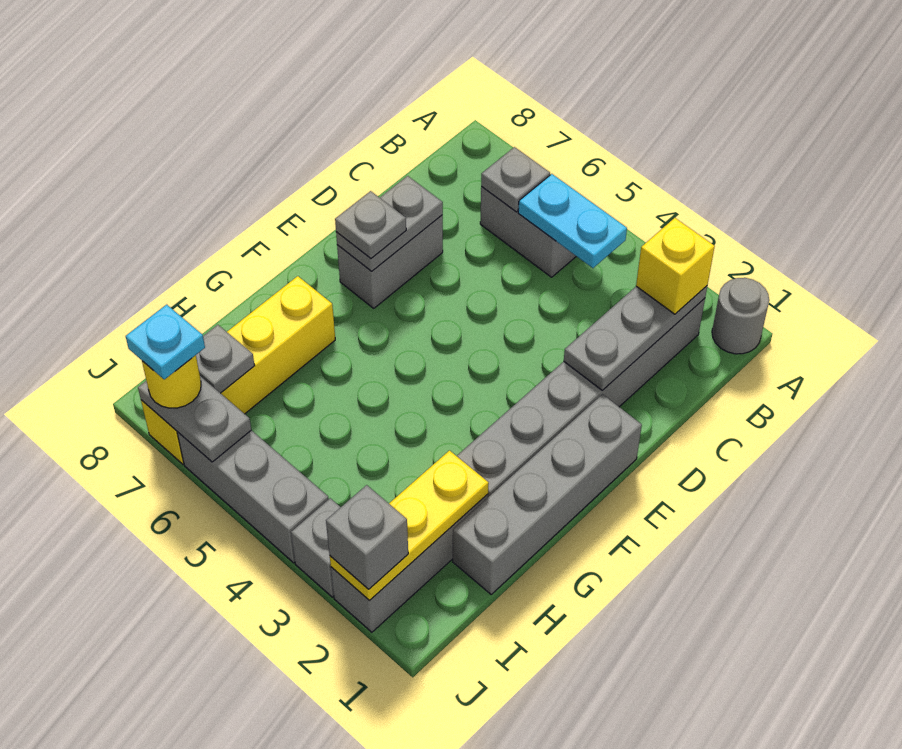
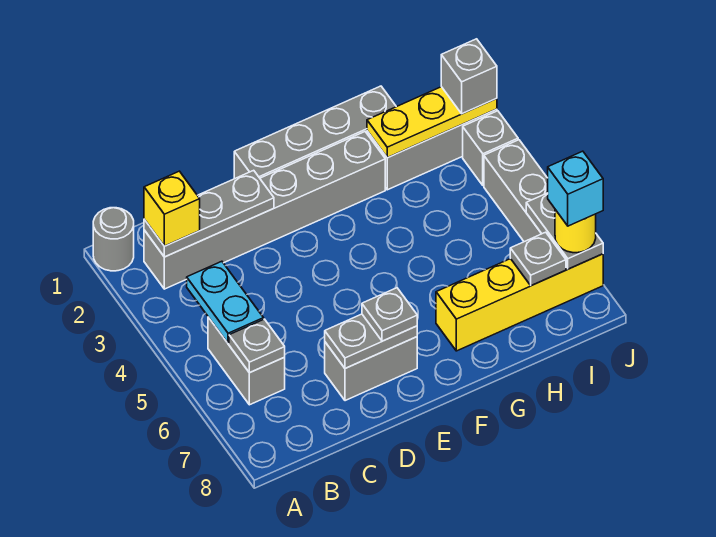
cyan 1x1 plate [126,305,205,380] -> cyan 1x1 brick [548,151,603,226]

